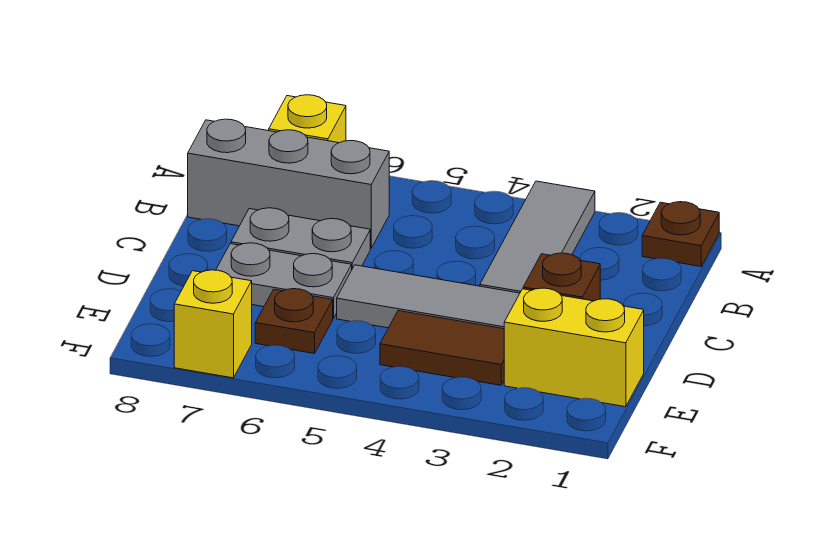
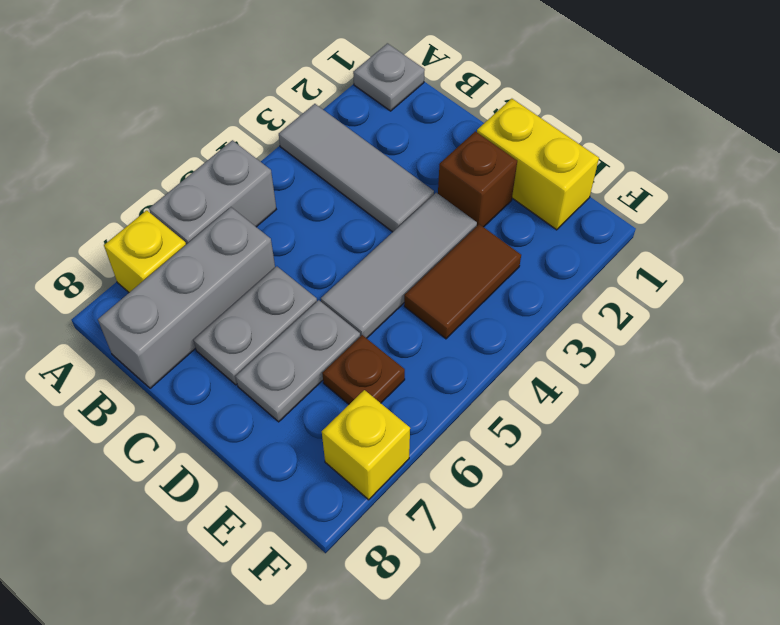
brown 1x1 plate [642,202,719,266] -> grey 1x1 plate [353,43,425,111]
none -> grey 1x2 brick [149,140,276,244]
yellow 1x2 brick [504,288,644,407] -> yellow 1x2 brick turned to [477,99,599,230]

